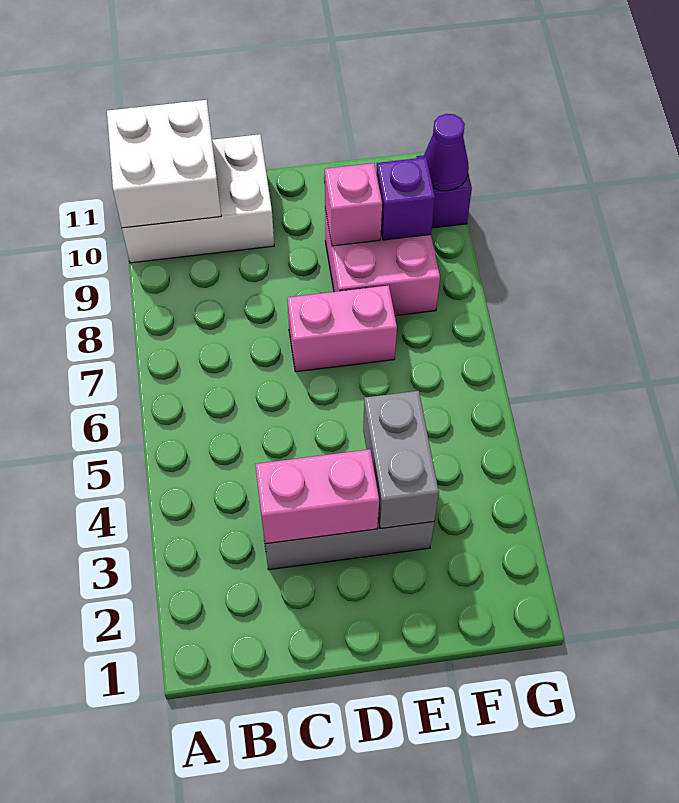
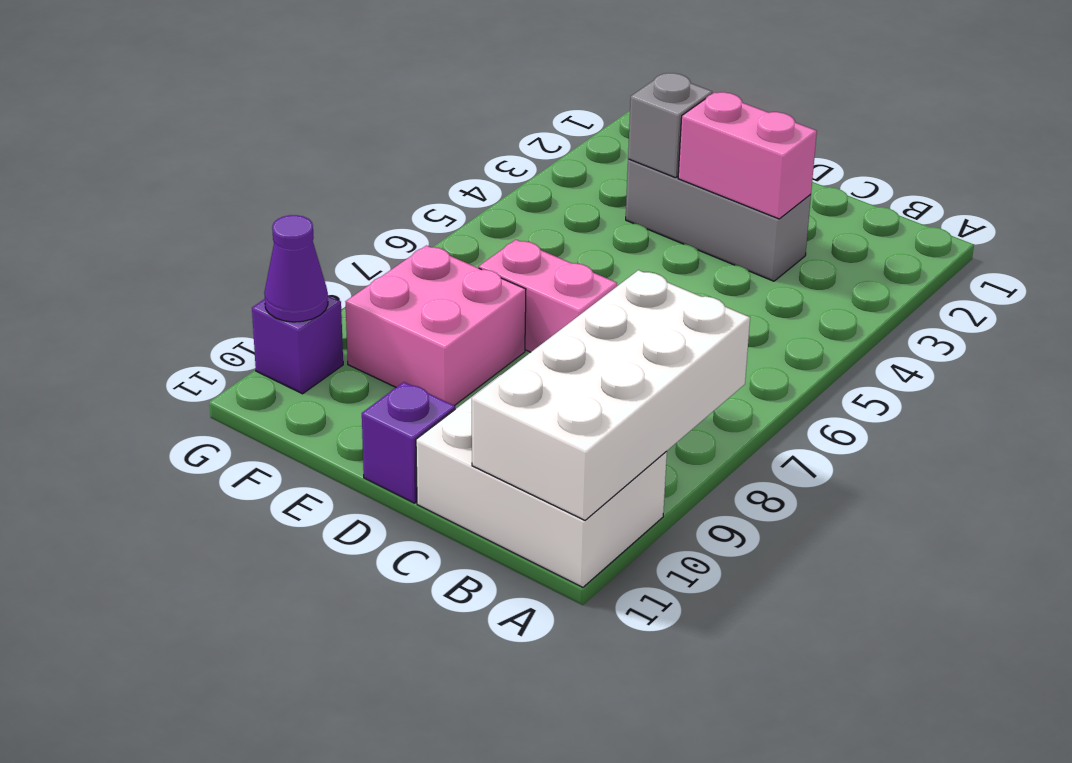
white 2x2 brick [107,100,221,228] -> white 2x4 brick [472,270,750,520]
grey 1x2 brick [363,391,439,529] -> grey 1x1 brick [628,73,712,178]
pink 1x1 brick [325,163,382,246] -> none
purple 1x1 brick [376,157,435,240] -> purple 1x1 brick moved to [362,382,455,503]

